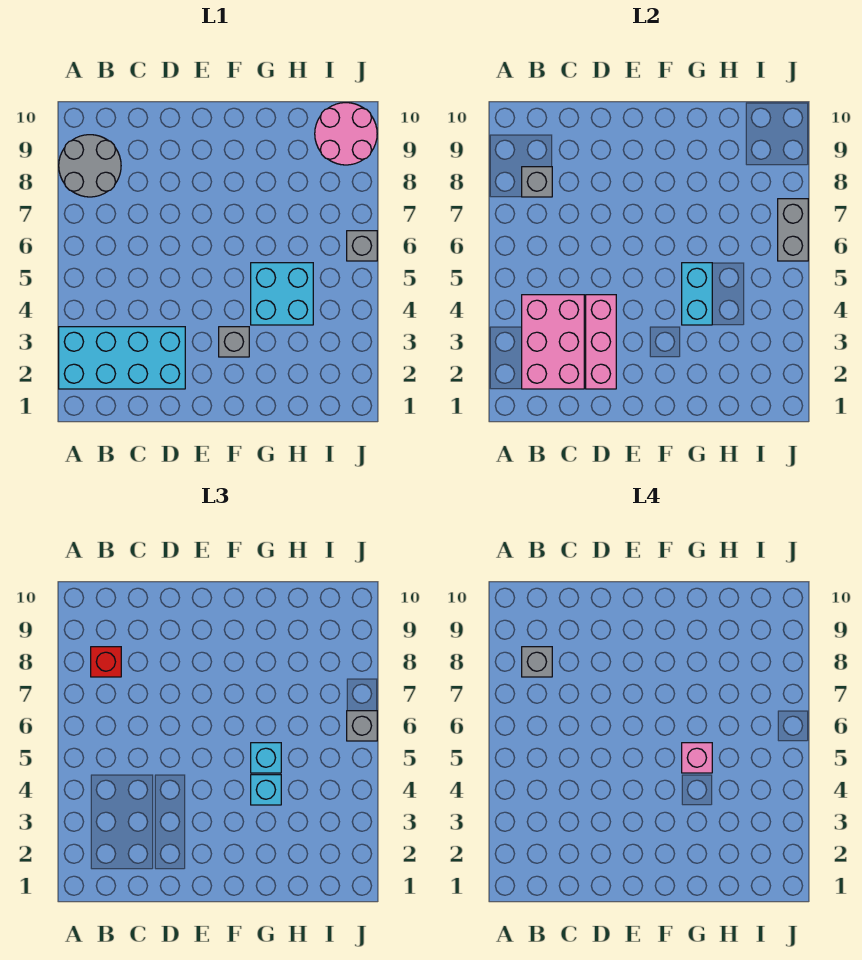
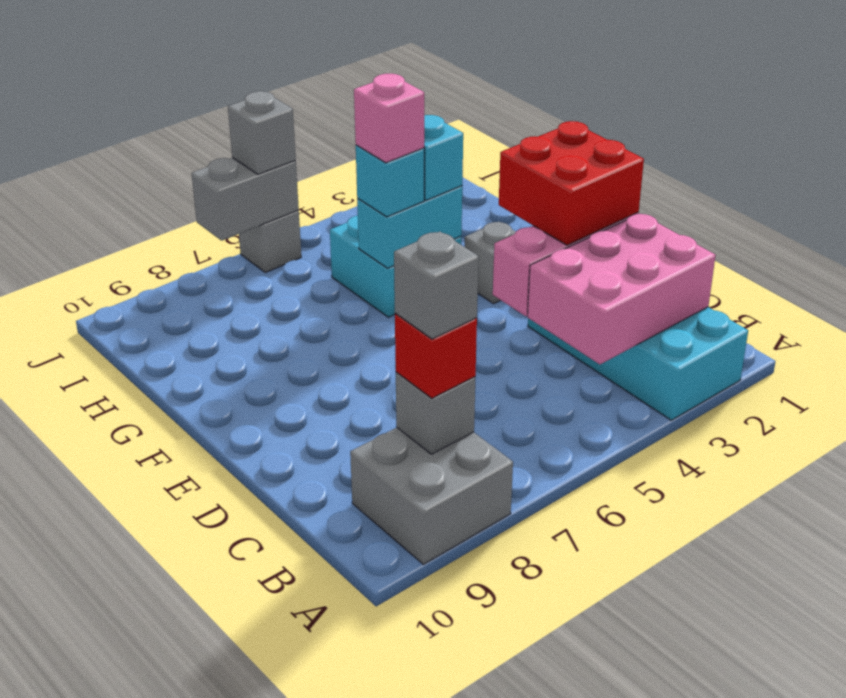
grey 2x2 round brick [59,135,121,197] -> grey 2x2 brick [350,428,513,564]
none -> red 2x2 brick [499,121,644,245]
pink 2x2 round brick [315,103,377,165] -> none

